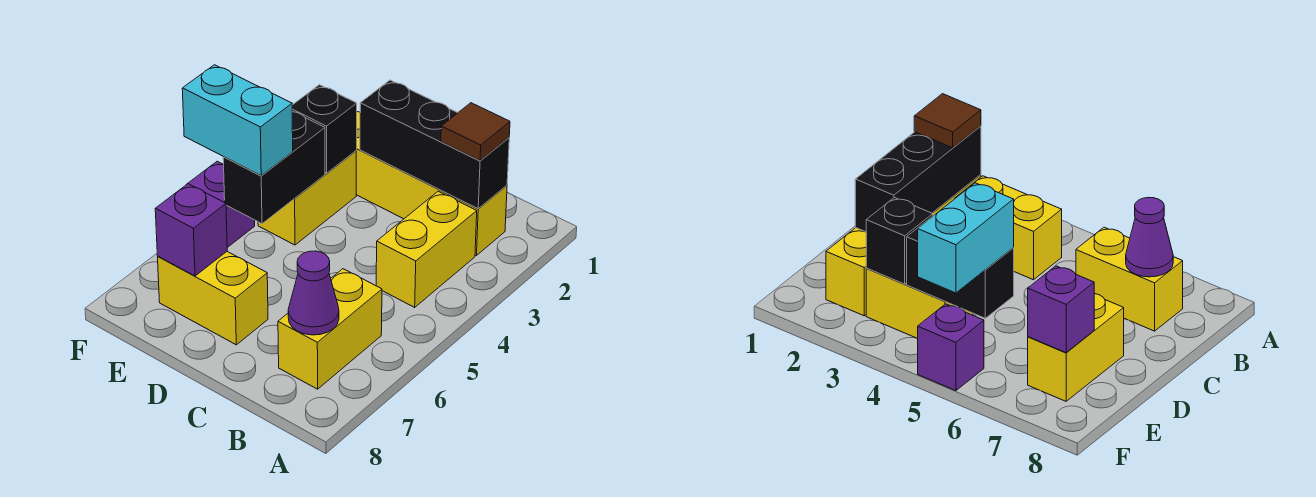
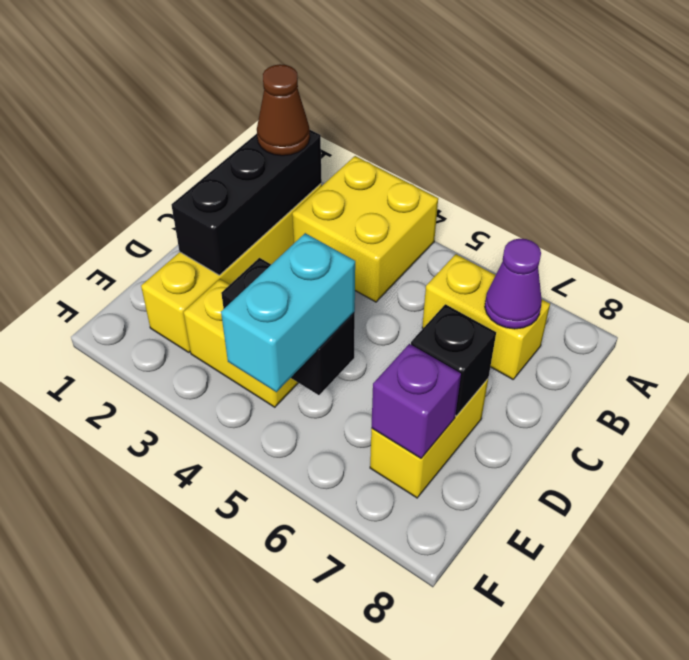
brown 1x1 tile [441,103,510,161] -> brown 1x1 cone [257,64,310,156]
yellow 1x2 brick [376,191,477,307] -> yellow 2x2 brick [292,156,438,302]
black 1x1 brick [292,85,357,173] -> black 1x1 brick moved to [411,304,496,416]
purple 1x1 brick [186,161,255,248] -> none

